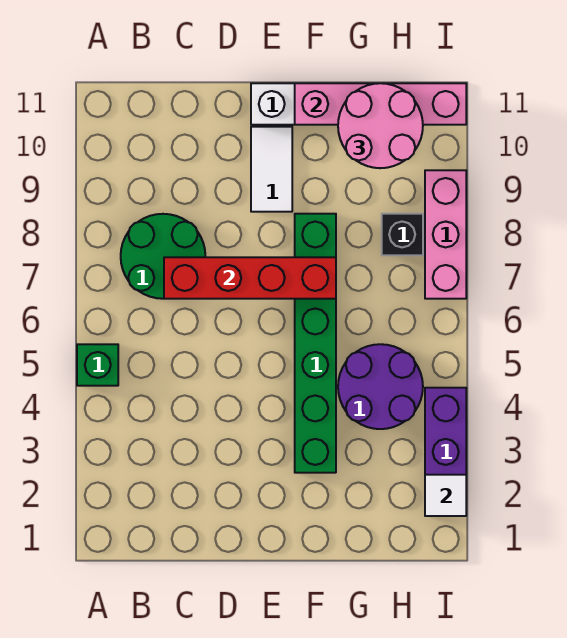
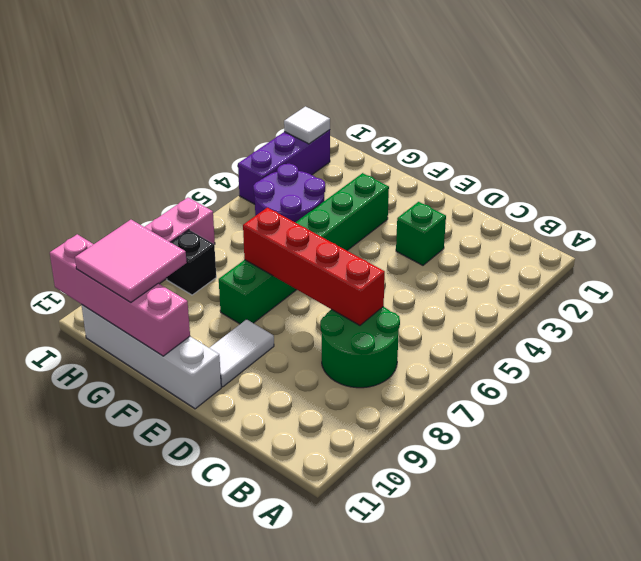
green 1x1 brick [77,344,118,386] -> green 1x1 brick moved to [396,202,446,265]
pink 2x2 round brick [338,83,423,168] -> pink 2x2 tile [75,220,187,303]

